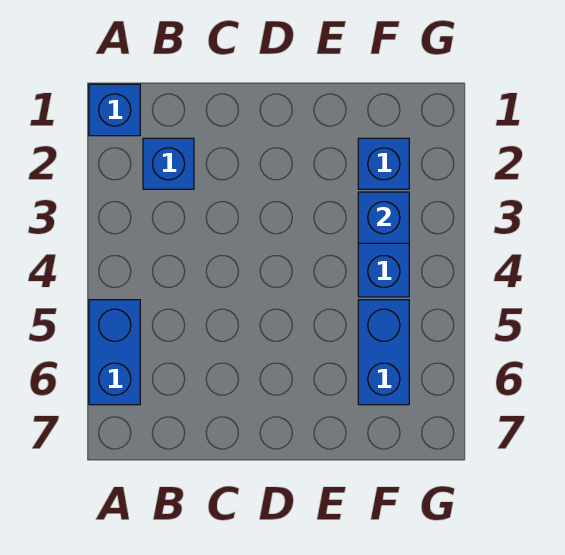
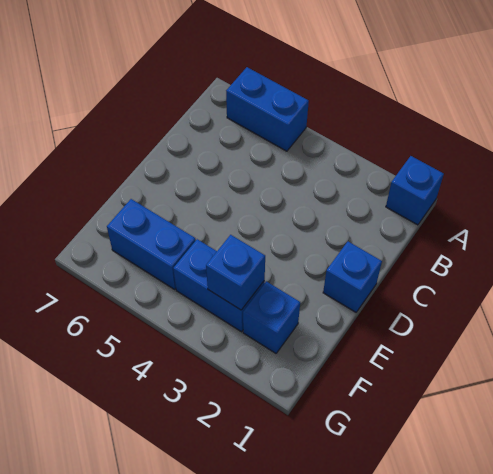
blue 1x1 brick [143,138,194,189] -> blue 1x1 brick moved to [323,242,382,312]

